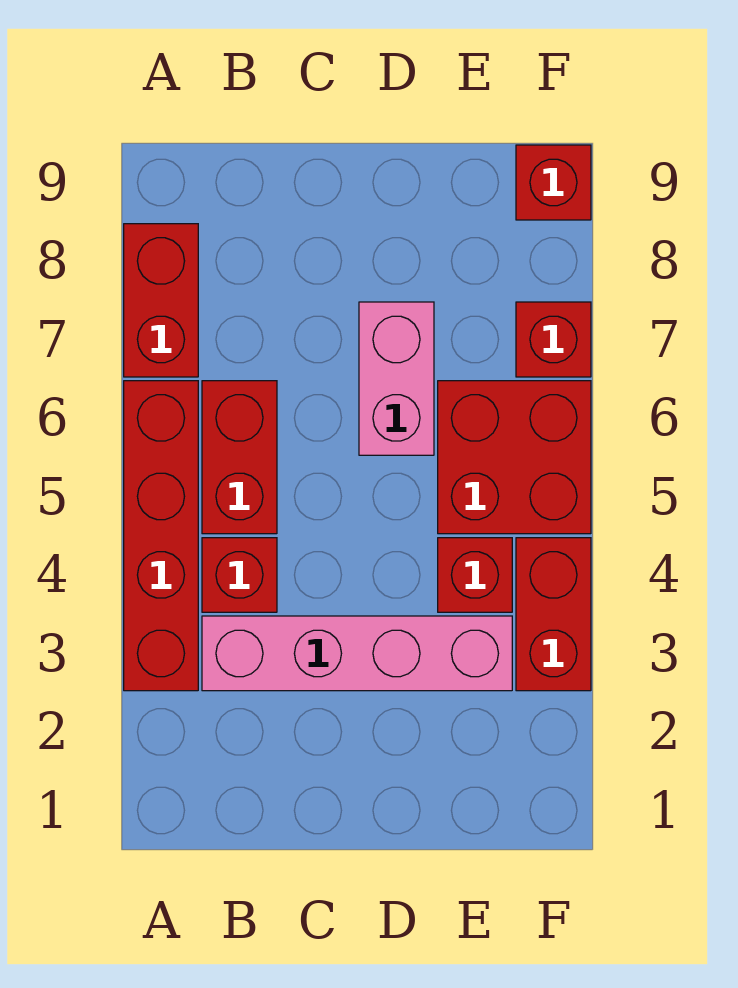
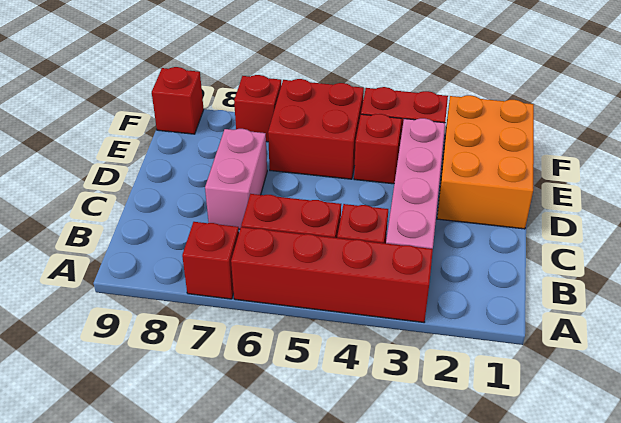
red 1x2 brick [124,224,198,377] -> red 1x1 brick [182,222,239,299]
none -> orange 2x3 brick [437,95,534,229]
pink 1x2 brick [359,302,434,455] -> pink 1x2 brick turned to [205,129,267,229]

